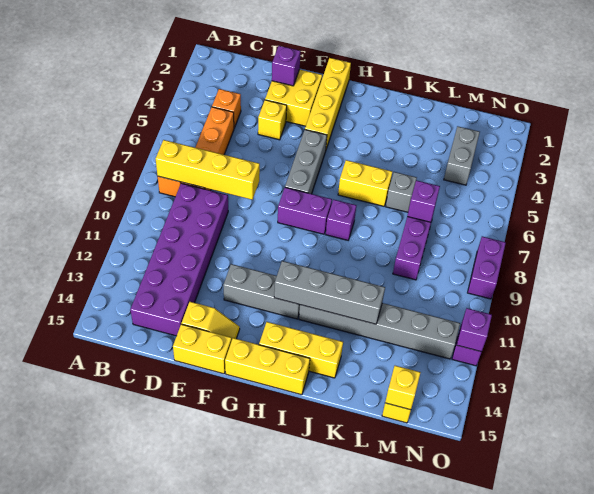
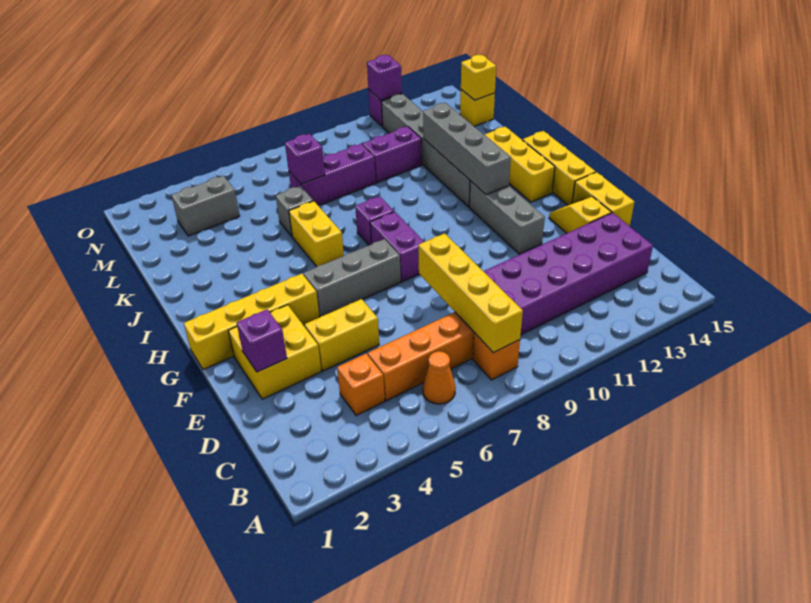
none -> orange 1x1 cone [423,351,456,404]
yellow 1x1 brick [258,100,287,140] -> yellow 1x2 brick [305,299,379,371]
purple 1x2 brick [468,236,506,299] -> purple 1x2 brick moved to [362,126,422,183]

